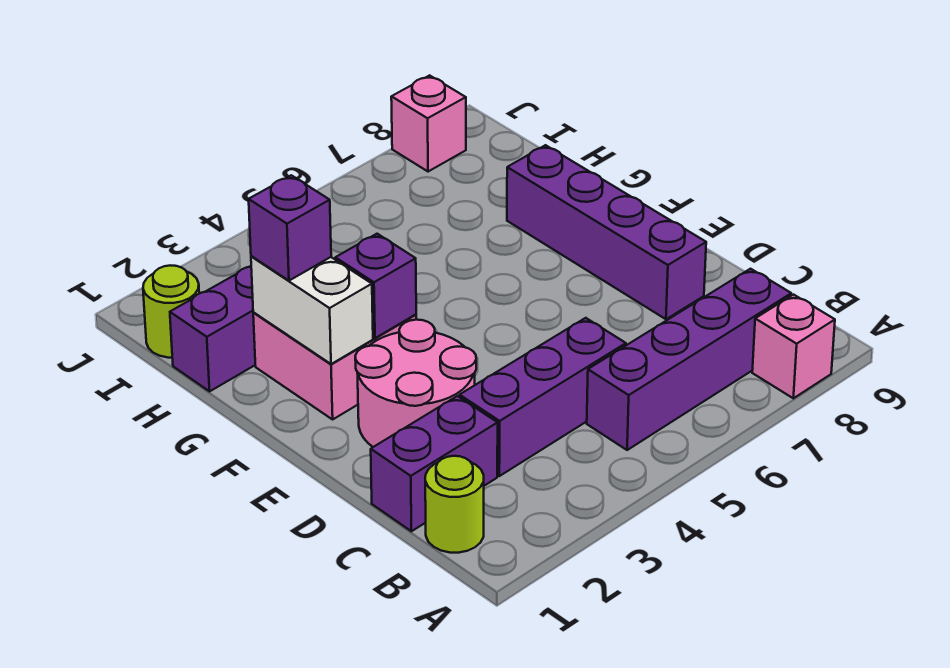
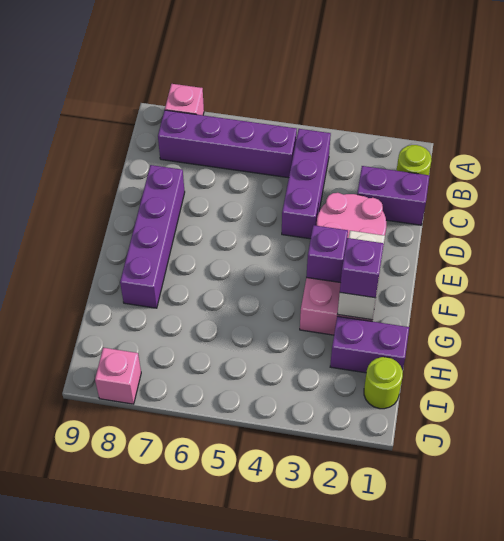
purple 1x3 brick [460,318,626,476] -> purple 1x3 brick turned to [282,129,331,239]

